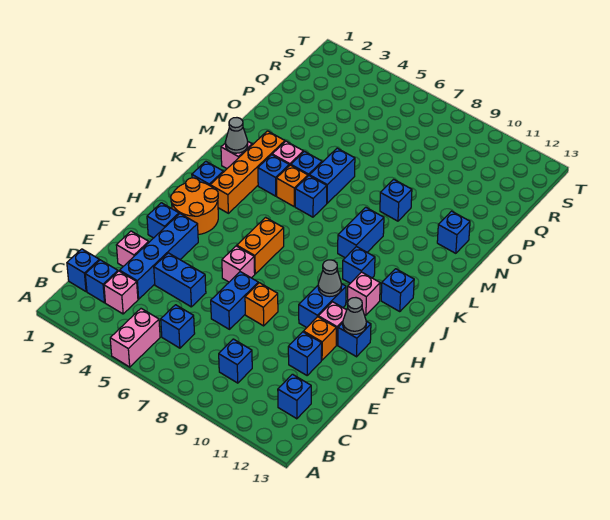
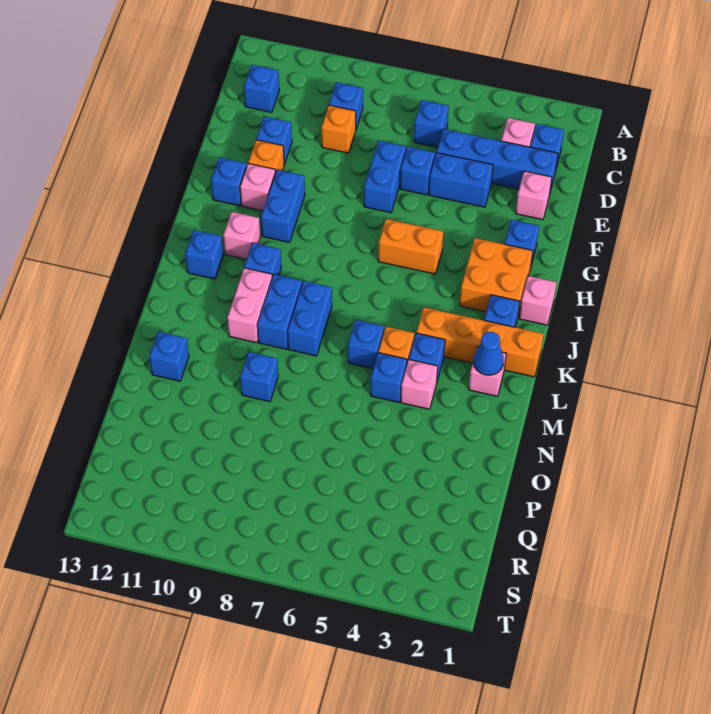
pink 1x2 brick [110,309,160,367] -> pink 1x2 brick moved to [227,268,272,343]
blue 1x1 brick [67,249,99,291] -> blue 1x1 brick moved to [400,147,435,195]
blue 1x4 brick [120,214,198,299] -> blue 1x4 brick turned to [437,129,558,192]
orange 1x1 brick [245,283,278,326] -> orange 1x1 brick moved to [321,105,356,153]
pink 1x1 brick [222,246,255,282] -> pink 1x1 brick moved to [519,276,556,325]
grey 1x1 cone [343,298,366,334] -> none
orange 2x2 round brick [171,178,218,235] -> orange 2x2 brick [460,238,533,316]
orange 1x2 brick [237,217,284,274] -> orange 1x2 brick turned to [378,219,443,274]
grey 1x1 cone [318,260,342,297] -> none
orange 1x4 brick [210,131,285,213] -> orange 1x4 brick turned to [416,307,543,377]
grey 1x1 cone [225,118,248,153] -> blue 1x1 cone [473,332,504,375]
blue 1x2 brick [310,148,355,203] -> blue 1x2 brick moved to [287,281,332,356]

